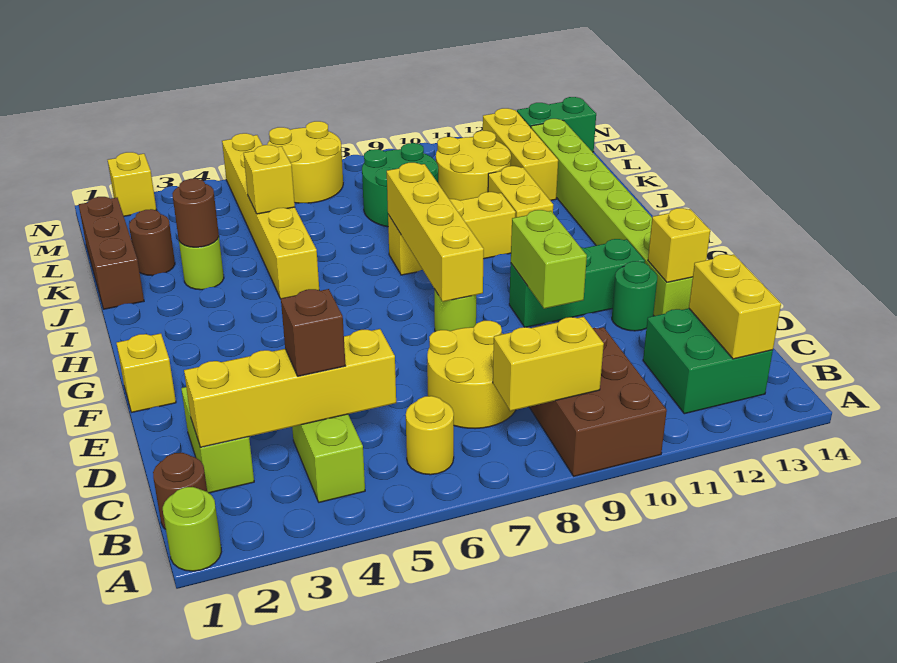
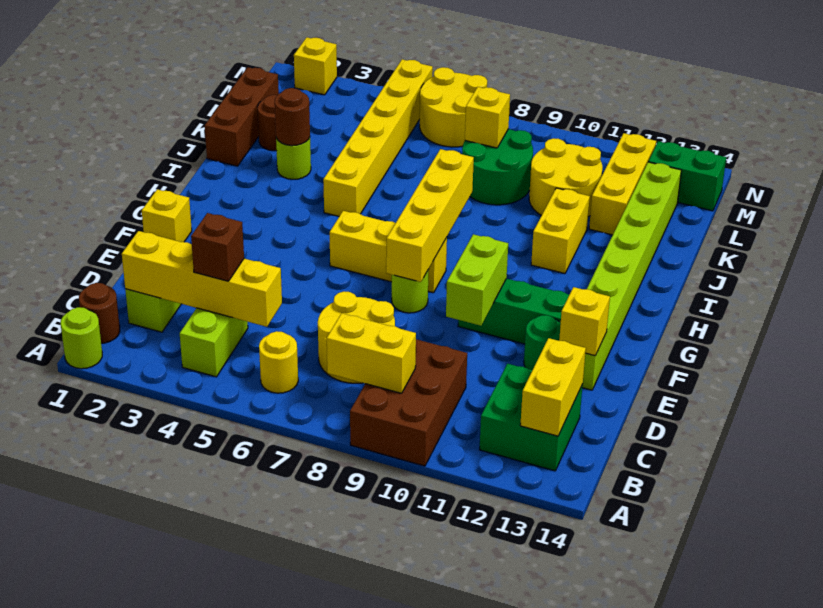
yellow 1x3 brick [388,192,516,275] -> yellow 1x3 brick moved to [330,211,447,293]
yellow 1x1 brick [244,145,295,214] -> yellow 1x1 brick moved to [465,87,510,148]

